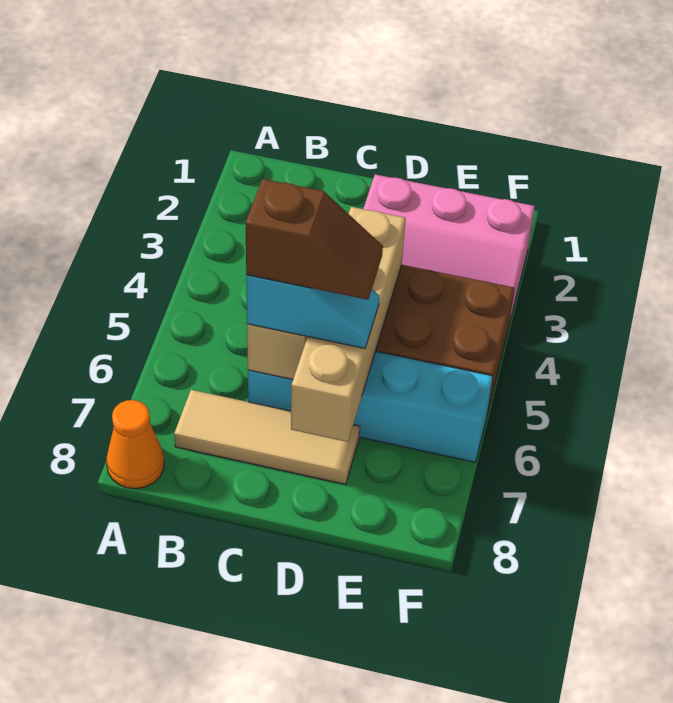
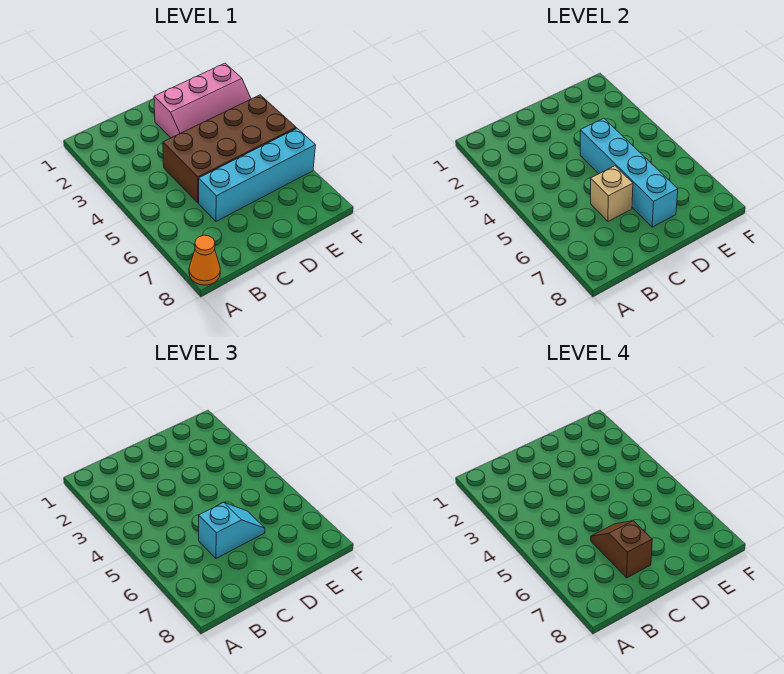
tan 1x3 tile [174,390,360,484] -> none
brown 1x2 slope [245,179,383,300] -> brown 1x2 slope turned to [591,521,652,578]
tan 1x4 brick [291,207,406,442] -> cyan 1x4 brick [580,118,678,227]

